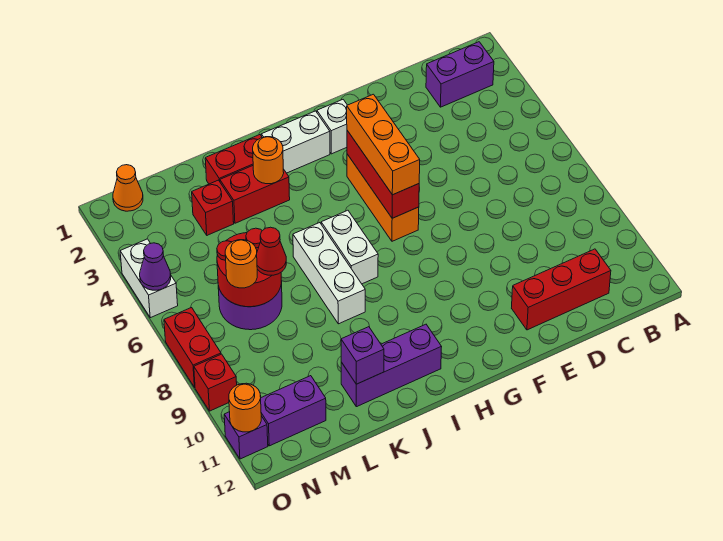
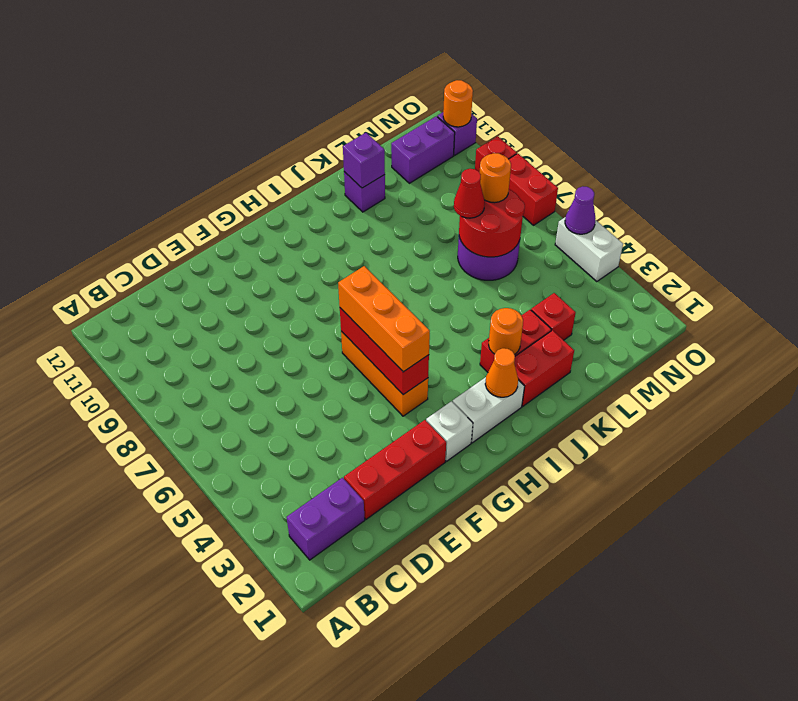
red 1x3 brick [512,249,611,330] -> red 1x3 brick moved to [344,420,446,519]
white 1x2 brick [321,210,378,284] -> none
purple 1x3 brick [341,324,441,407] -> purple 1x1 brick [344,172,385,212]
white 1x3 brick [293,223,365,324] -> none
orange 1x1 cone [113,165,143,211] -> orange 1x1 cone moved to [485,348,518,397]

